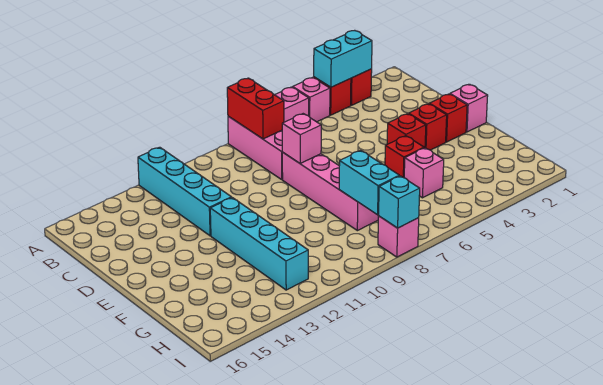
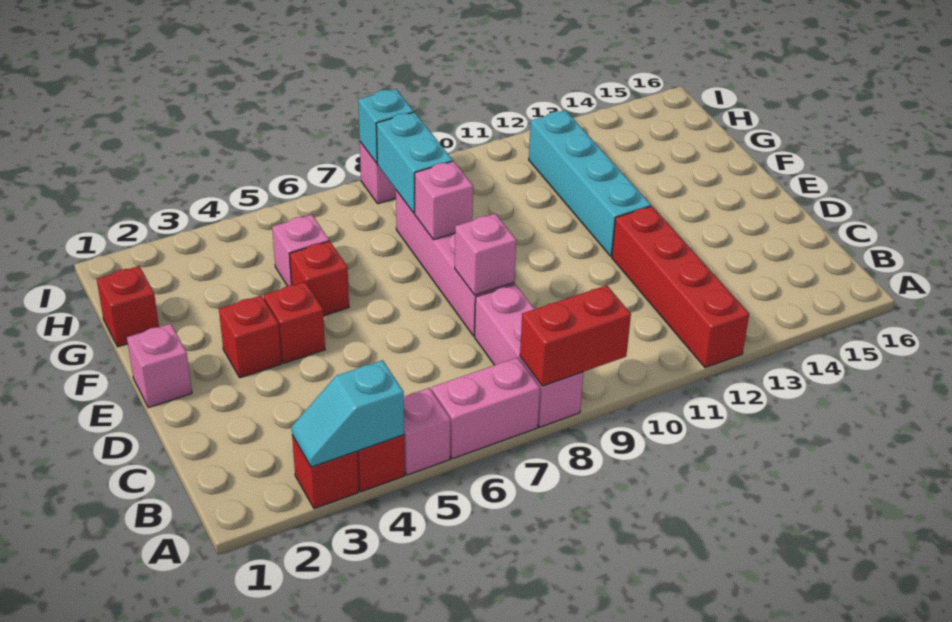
cyan 1x2 brick [314,31,372,87] -> cyan 1x2 slope [292,360,404,467]
red 1x2 brick [227,78,284,139] -> red 1x2 brick turned to [520,285,631,386]
cyan 1x4 brick [138,147,231,236] -> red 1x4 brick [612,206,749,368]
red 1x1 brick [429,94,467,142] -> red 1x1 brick moved to [97,266,159,347]
none -> pink 1x1 brick [415,161,473,240]

